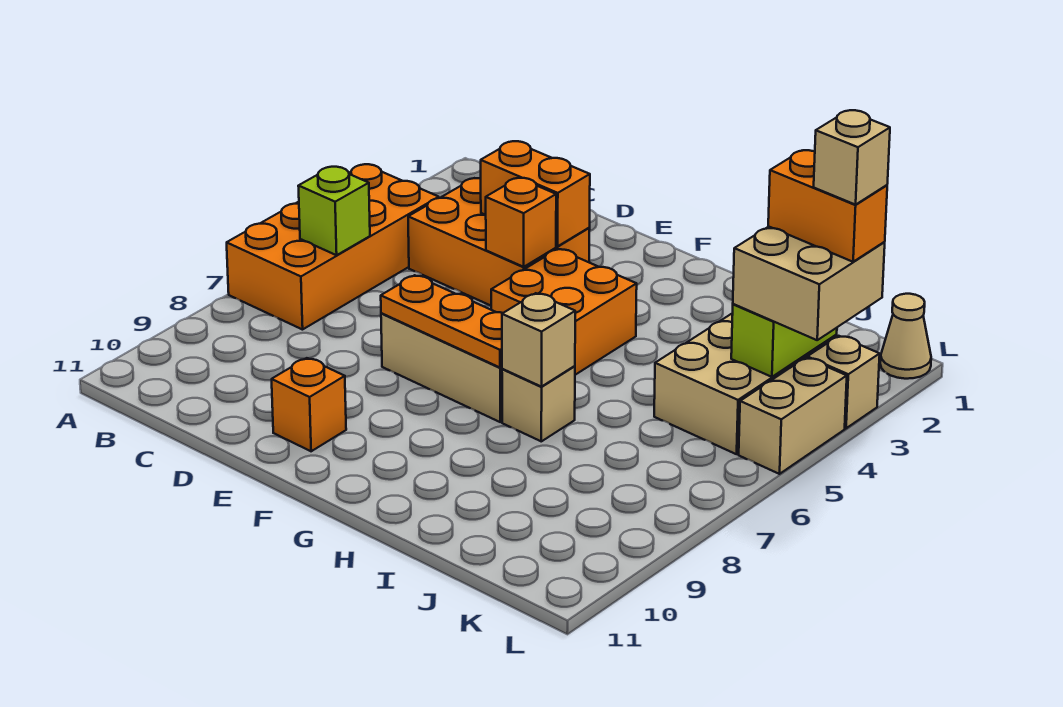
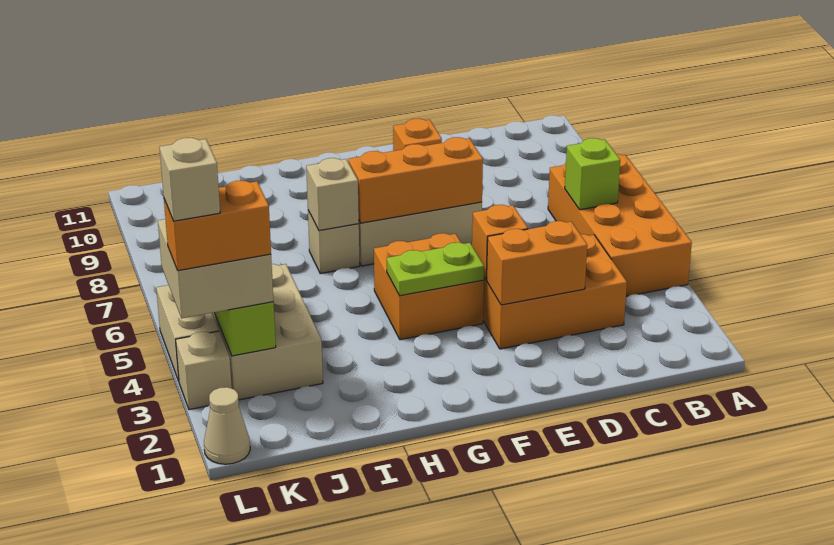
orange 1x3 plate [381,275,502,367] -> orange 1x3 brick [348,137,483,223]
none -> lime 1x2 plate [387,242,484,296]

